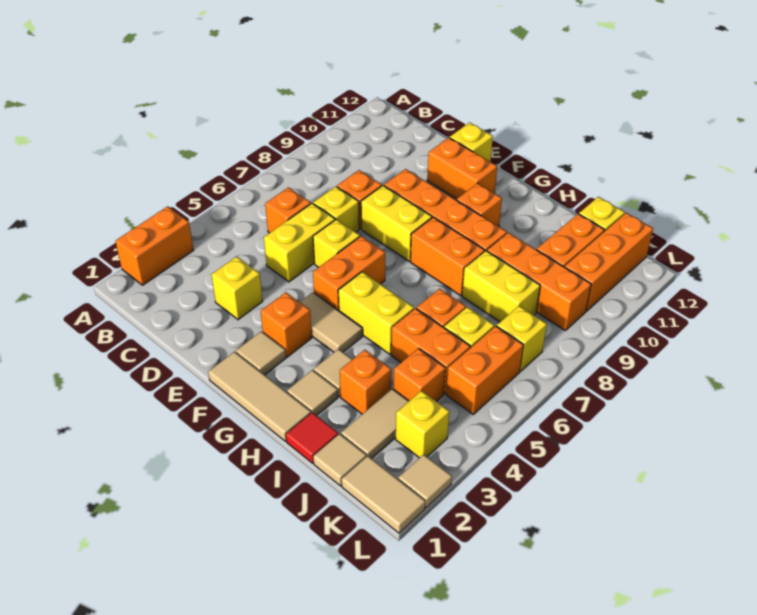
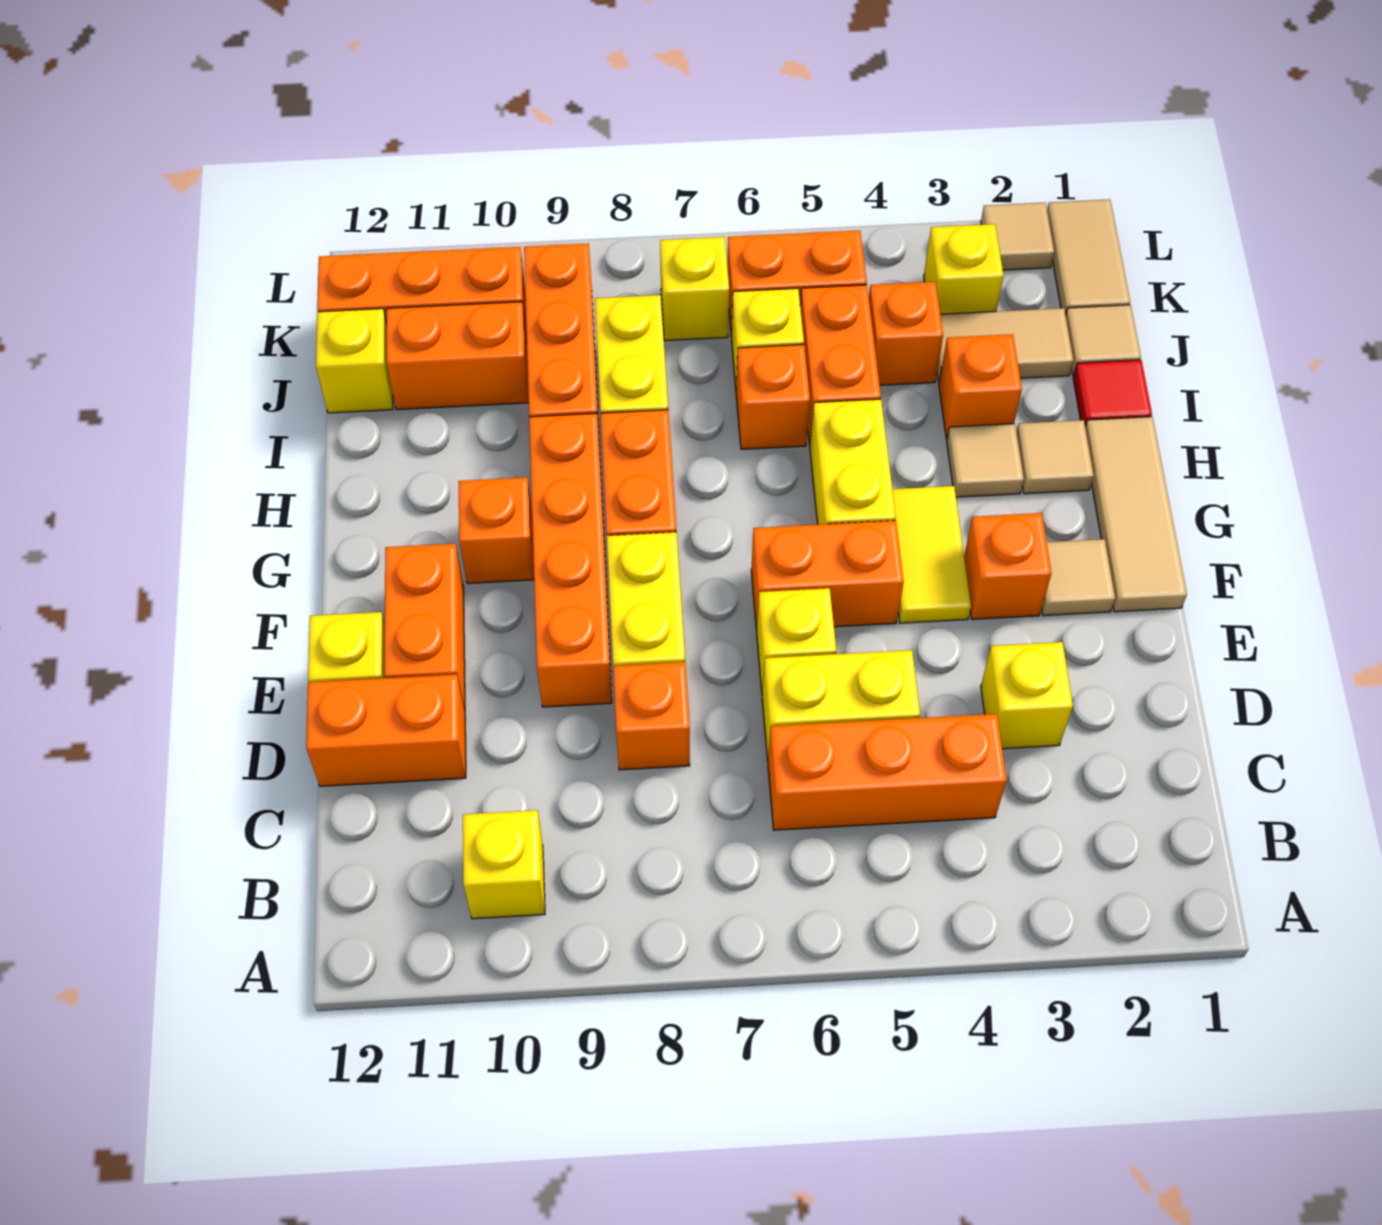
orange 1x2 brick [115,206,194,285] -> orange 1x2 brick moved to [306,675,466,786]
orange 1x1 brick [265,187,311,233] -> orange 1x3 brick [768,714,1007,830]
yellow 1x1 brick [313,186,359,232] -> yellow 1x1 brick moved to [463,810,545,919]
tan 1x2 tile [300,292,363,352] -> yellow 1x2 tile [892,486,971,623]

